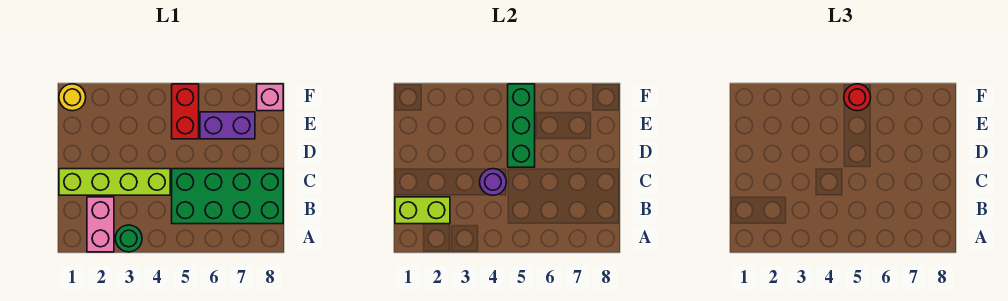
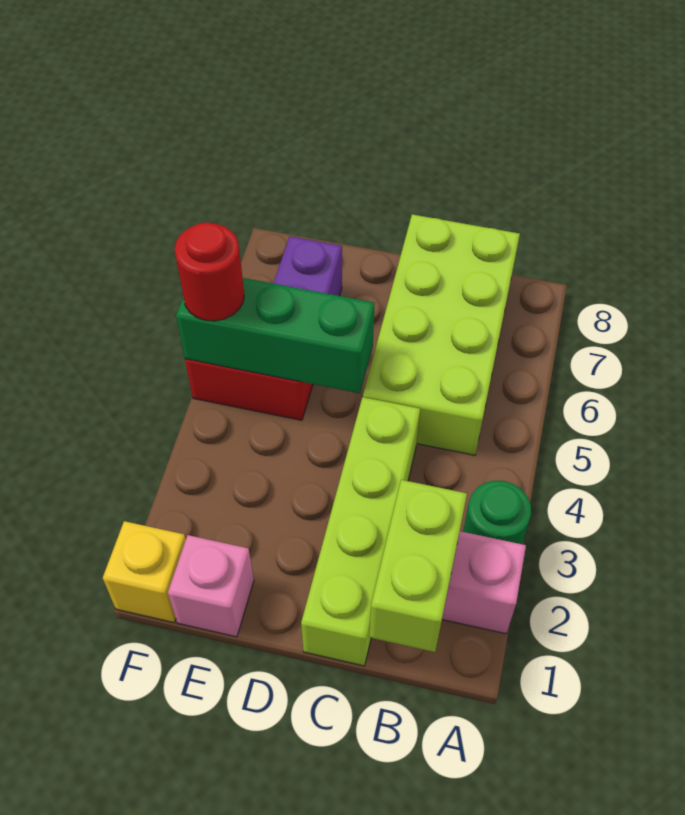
green 2x4 brick [172,169,283,224] -> lime 2x4 brick [363,214,520,455]
purple 1x1 round brick [480,169,506,195] -> none
yellow 1x1 round brick [59,84,86,111] -> yellow 1x1 brick [103,521,186,623]
pink 1x1 brick [257,84,283,111] -> pink 1x1 brick moved to [168,535,254,637]

